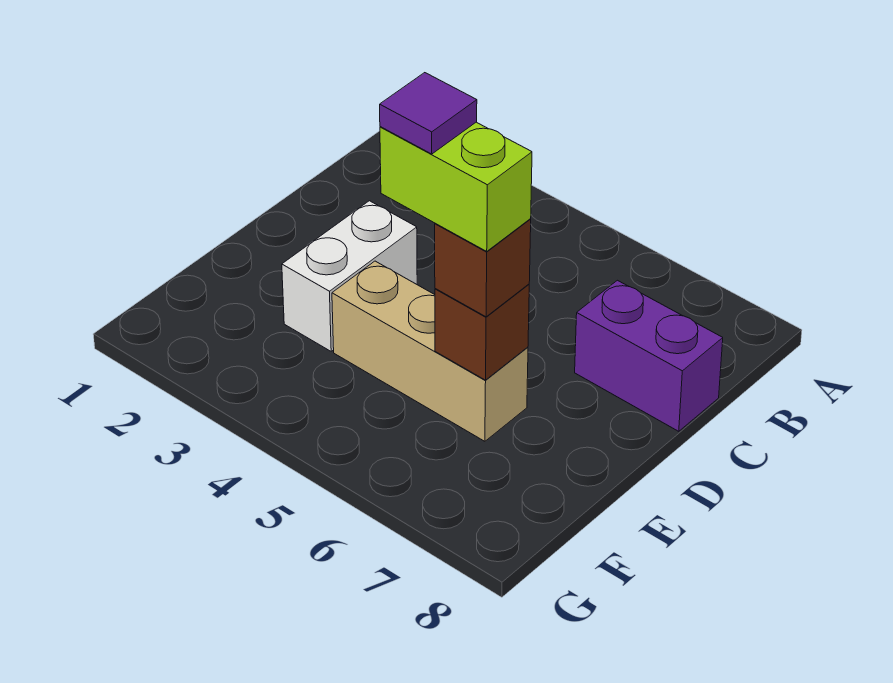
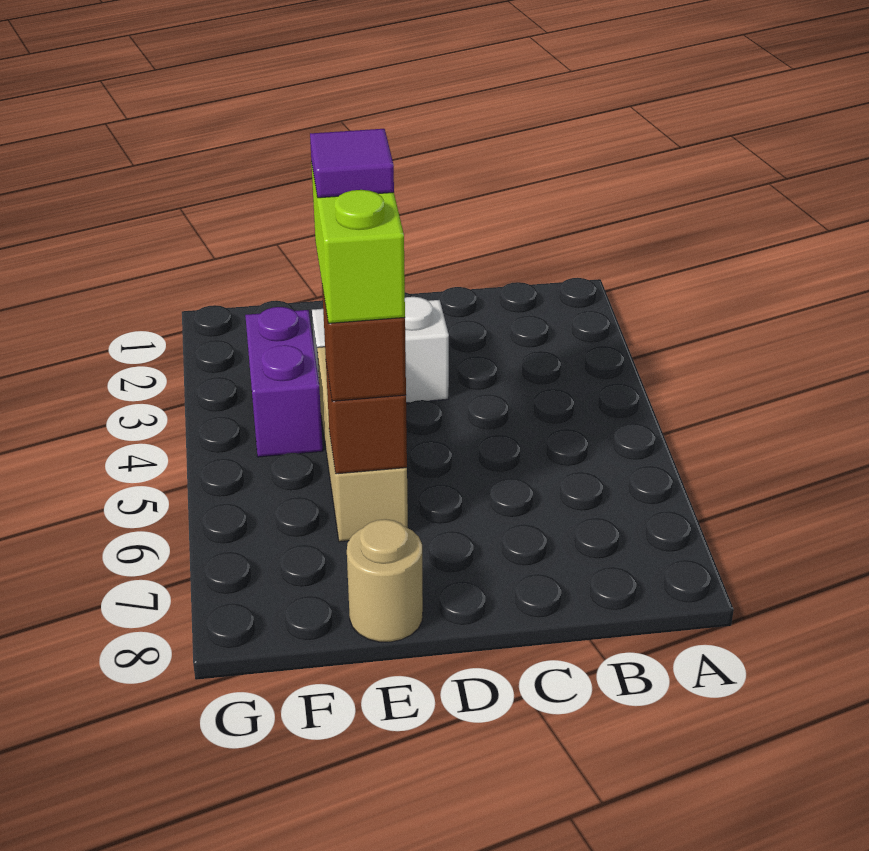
purple 1x2 brick [575,280,723,431] -> purple 1x2 brick moved to [245,307,323,457]
none -> tan 1x1 round brick [347,519,423,642]

